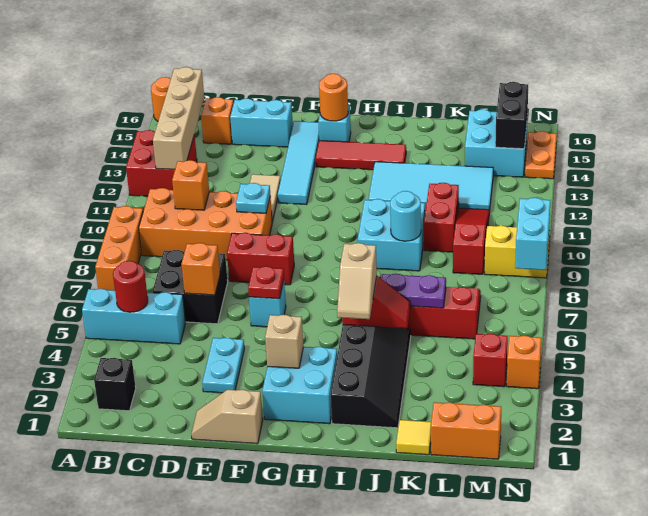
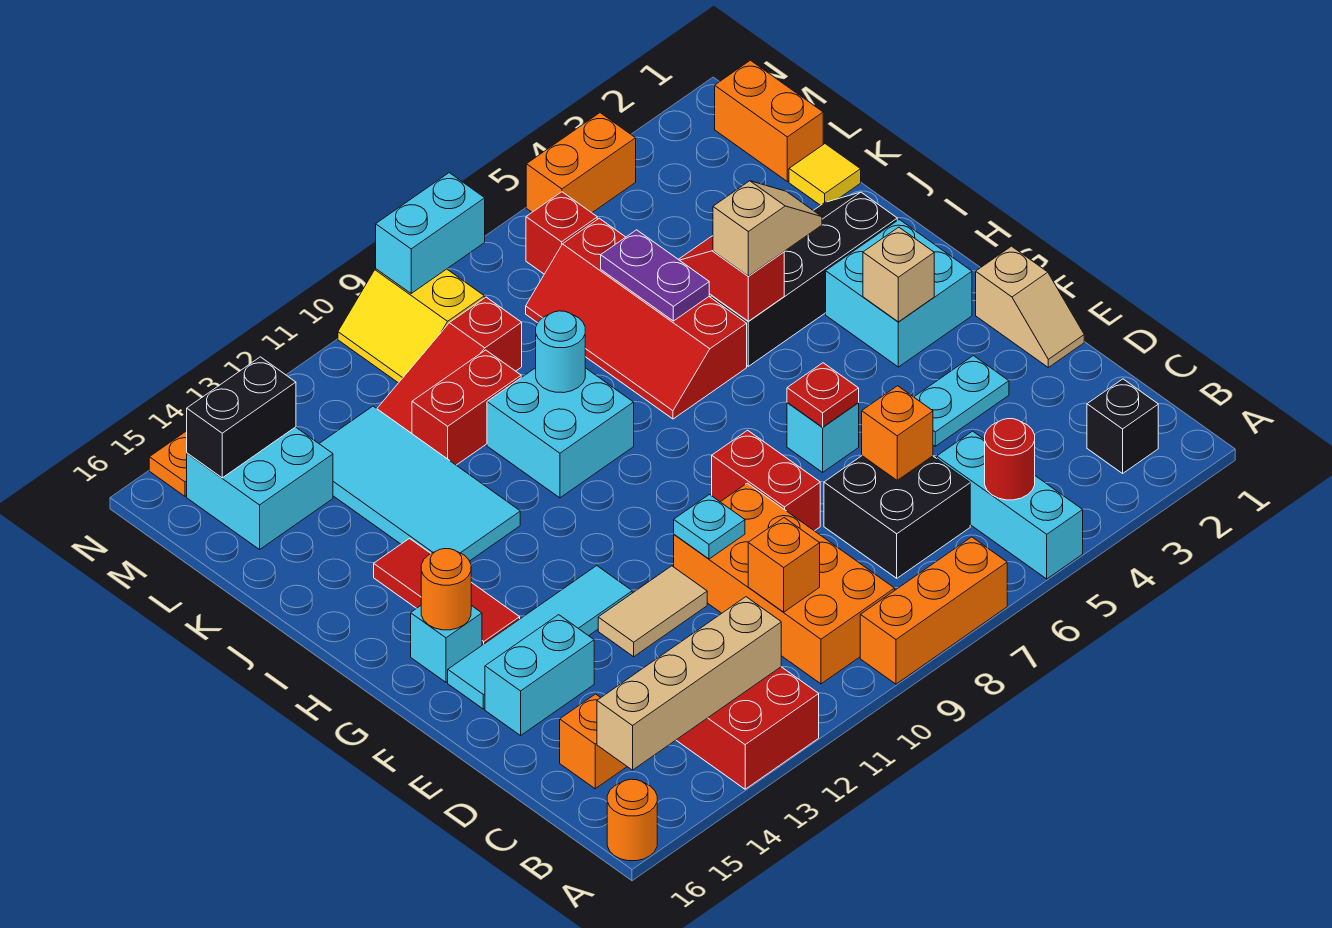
cyan 1x2 brick [230,98,293,147] -> cyan 1x2 brick turned to [485,615,594,735]
red 1x1 brick [473,334,508,387] -> red 1x1 brick moved to [526,192,597,274]
orange 1x1 brick [507,336,541,389] -> orange 1x2 brick [526,113,636,213]

